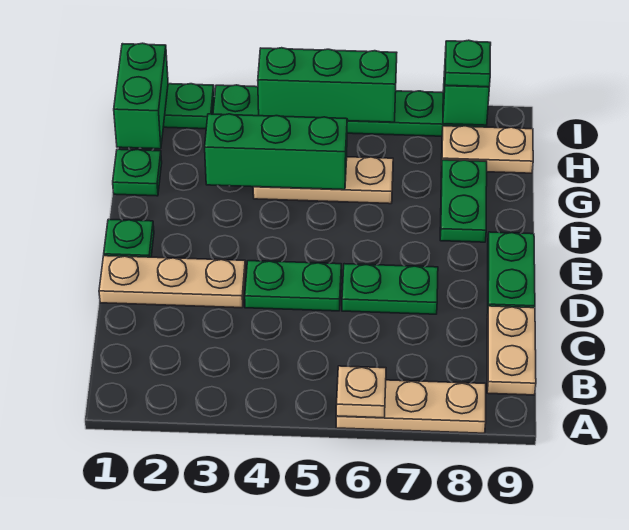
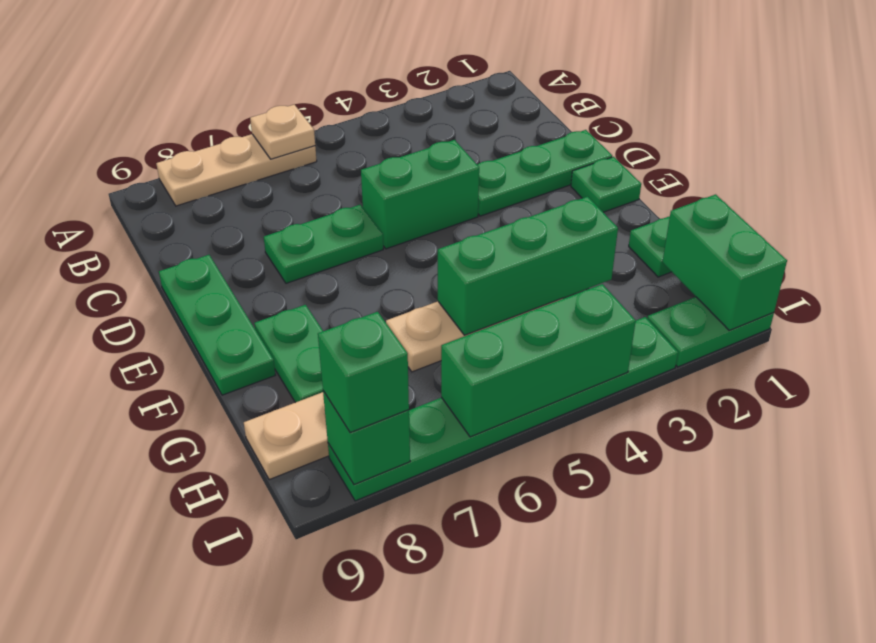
tan 1x2 plate [487,306,536,395] -> none
tan 1x3 plate [99,256,246,308] -> green 1x3 plate [478,130,612,216]
green 1x2 plate [245,261,341,311] -> green 1x2 brick [361,140,479,249]
green 1x2 plate [487,232,535,316] -> green 1x3 plate [159,255,275,395]
green 1x1 plate [445,40,491,87] -> green 1x1 brick [318,312,409,433]

